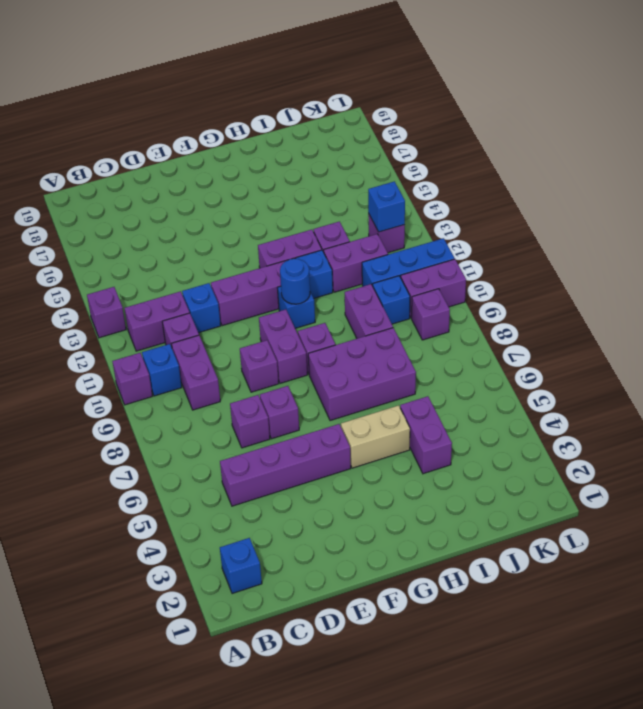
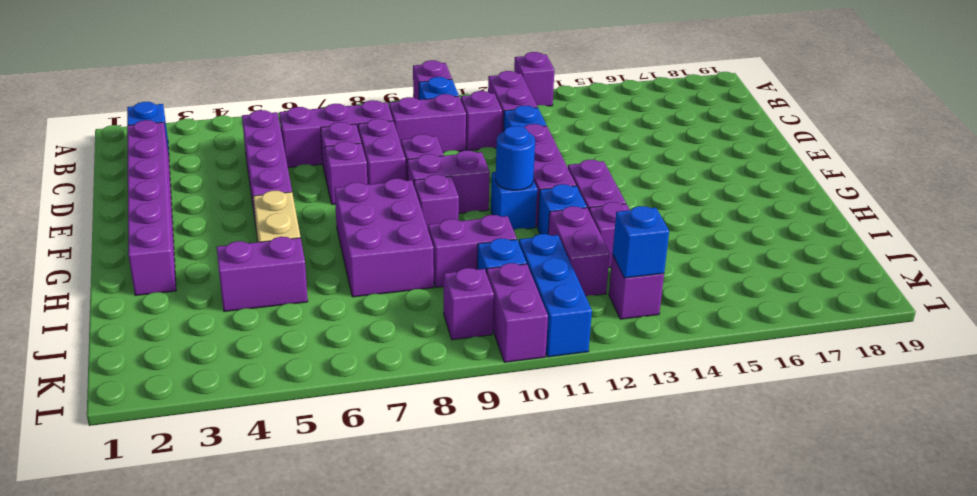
none -> purple 1x6 brick [127,120,176,296]
none -> purple 1x3 brick [279,100,393,168]
none -> purple 1x2 brick [358,119,406,185]

